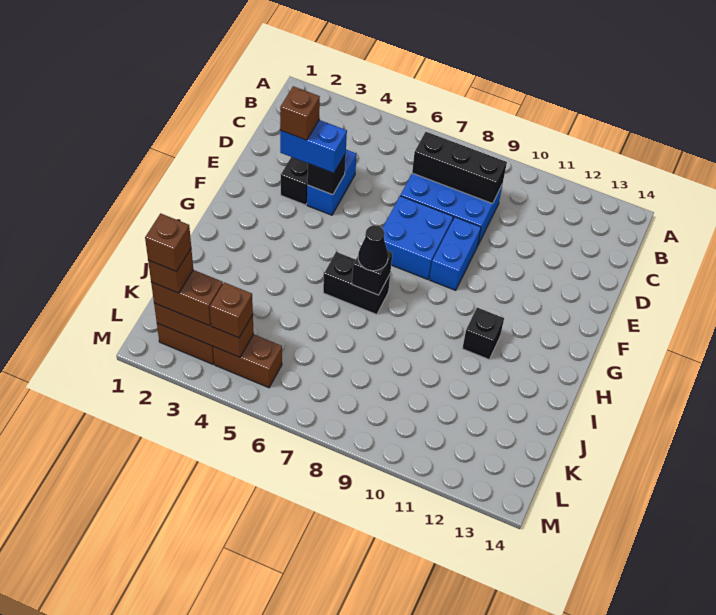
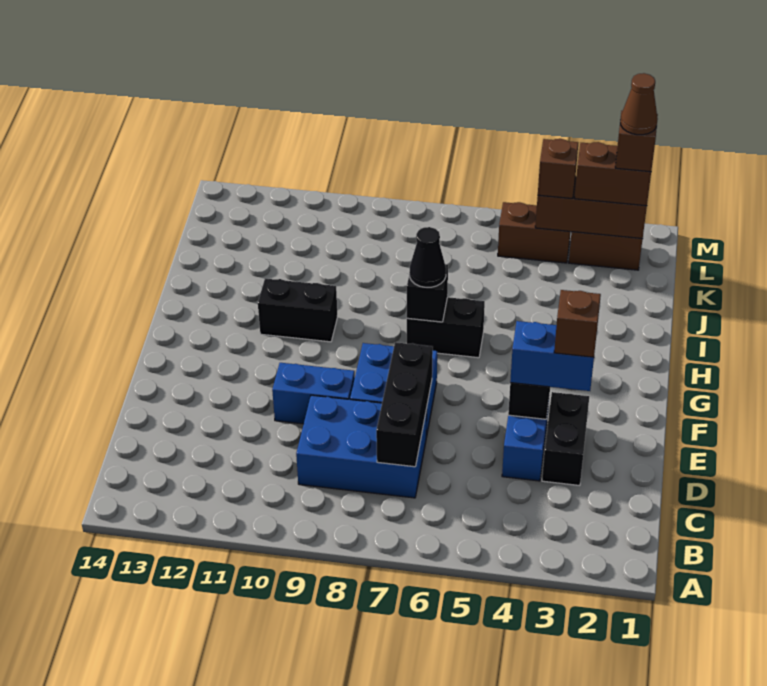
black 1x3 brick [412,132,507,204] -> black 1x3 brick turned to [376,342,433,467]
blue 1x2 brick [430,217,481,290] -> blue 1x2 brick turned to [272,363,355,424]
black 1x1 brick [462,308,504,359] -> black 1x2 brick [258,278,337,342]
brown 1x1 brick [145,213,191,272] -> brown 1x1 cone [620,73,658,135]

